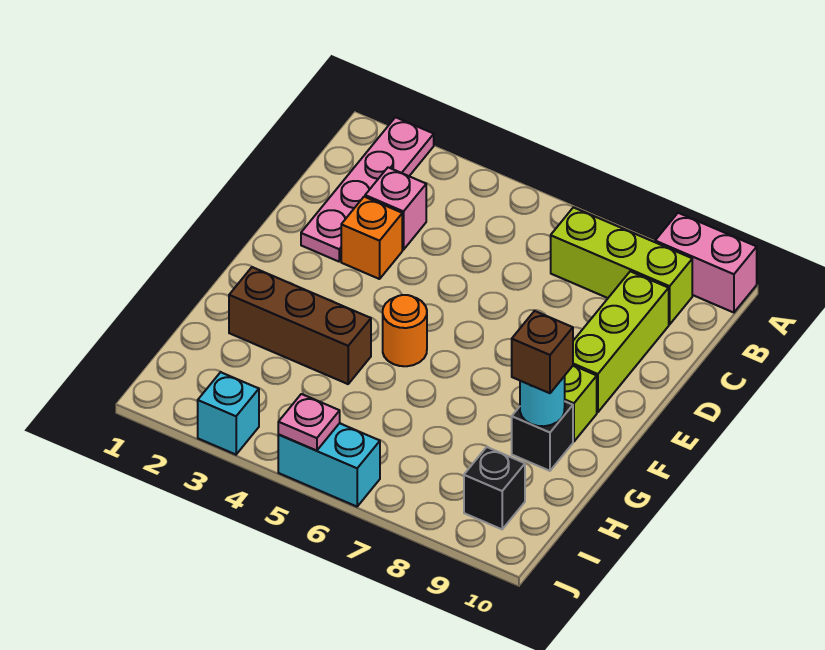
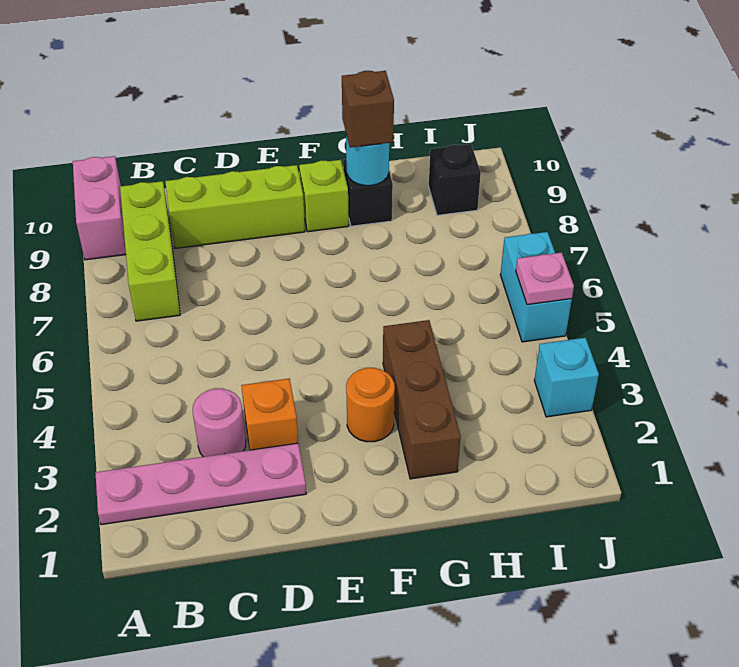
pink 1x1 brick [365,167,426,250] -> pink 1x1 round brick [193,389,246,457]
orange 1x1 round brick [383,295,427,366] -> orange 1x1 round brick moved to [346,368,395,442]

